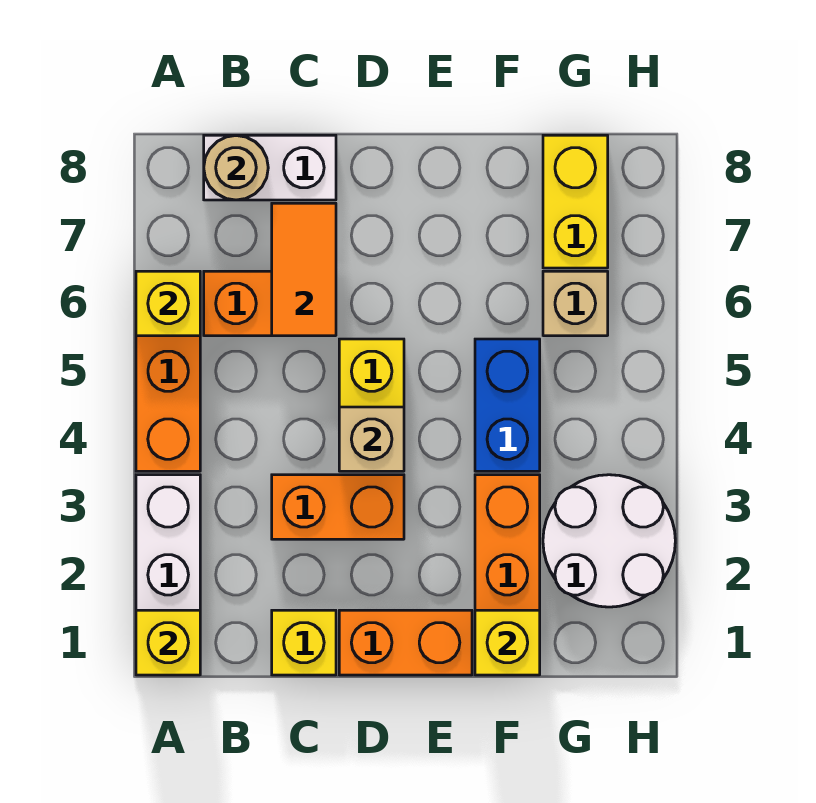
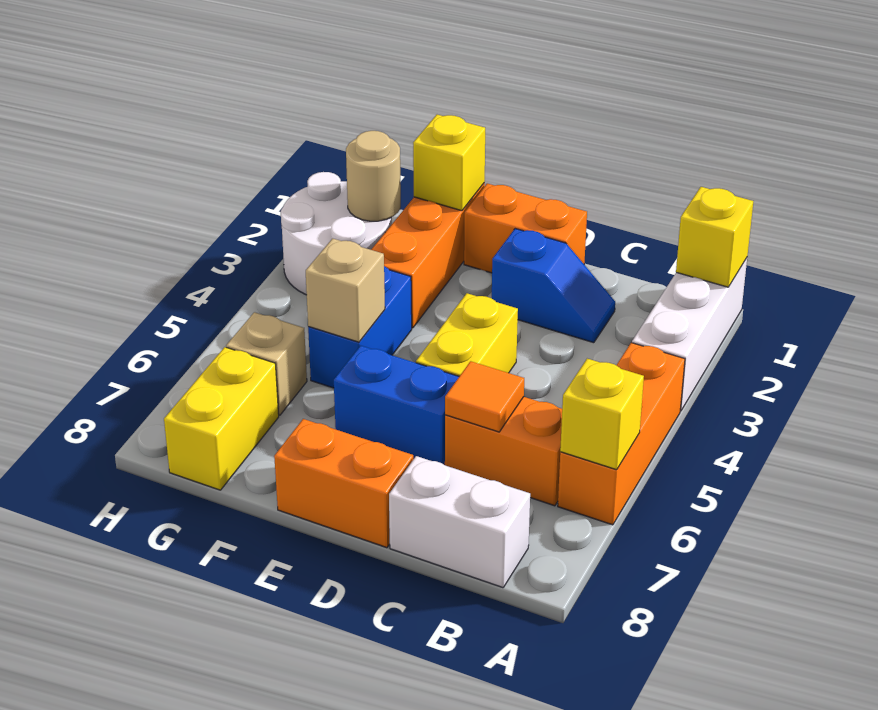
tan 1x1 round brick [204,136,268,200] -> tan 1x1 round brick moved to [346,131,401,221]
yellow 1x1 brick [272,610,336,675] -> none
none -> blue 1x2 slope [492,229,615,343]
orange 1x2 brick [272,475,404,539] -> orange 1x2 brick moved to [274,419,413,548]
orange 1x2 tile [272,203,336,336] -> orange 1x1 tile [445,361,524,432]
tan 1x1 brick [339,407,404,471] -> tan 1x1 brick moved to [306,238,385,342]
none -> blue 1x2 brick [334,346,459,465]

